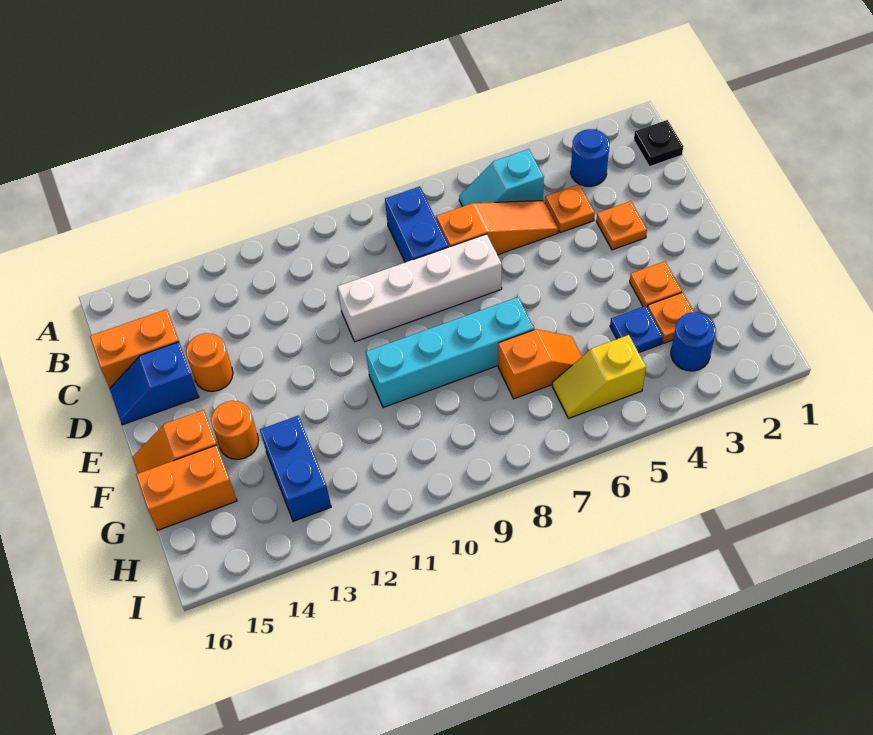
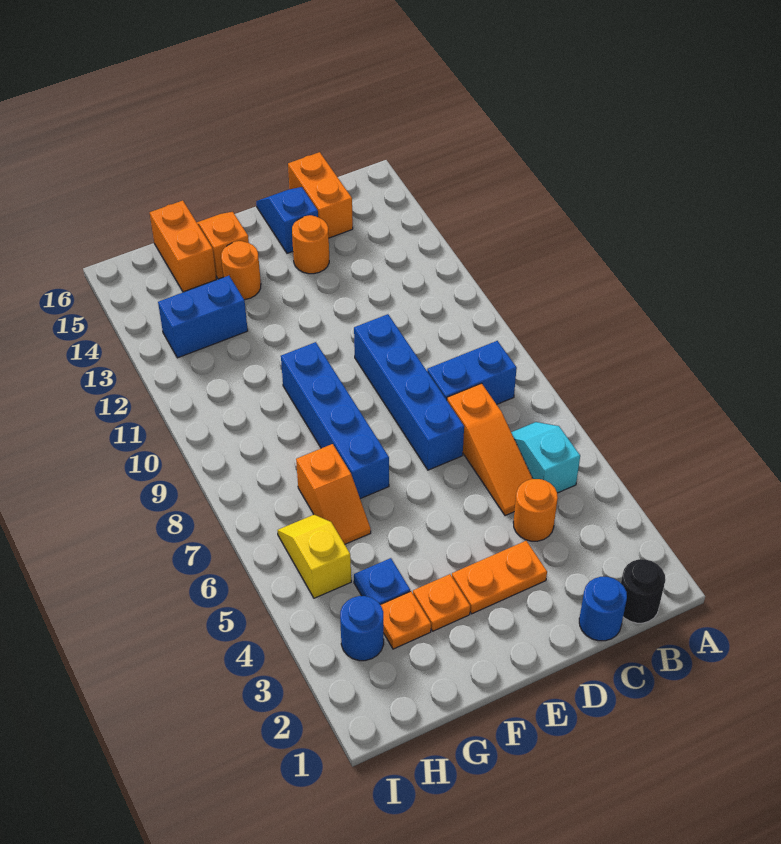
black 1x1 plate [634,120,683,167] -> black 1x1 round brick [621,559,665,623]
blue 1x1 round brick [571,129,610,186] -> blue 1x1 round brick moved to [579,577,627,641]
orange 1x1 plate [545,185,595,233] -> orange 1x1 round brick [513,479,558,541]
orange 1x1 plate [596,201,647,250] -> orange 1x2 plate [452,541,547,614]
white 1x4 brick [337,234,502,342] -> blue 1x4 brick [354,314,464,470]
cyan 1x4 brick [366,297,534,408] -> blue 1x4 brick [281,342,389,499]

